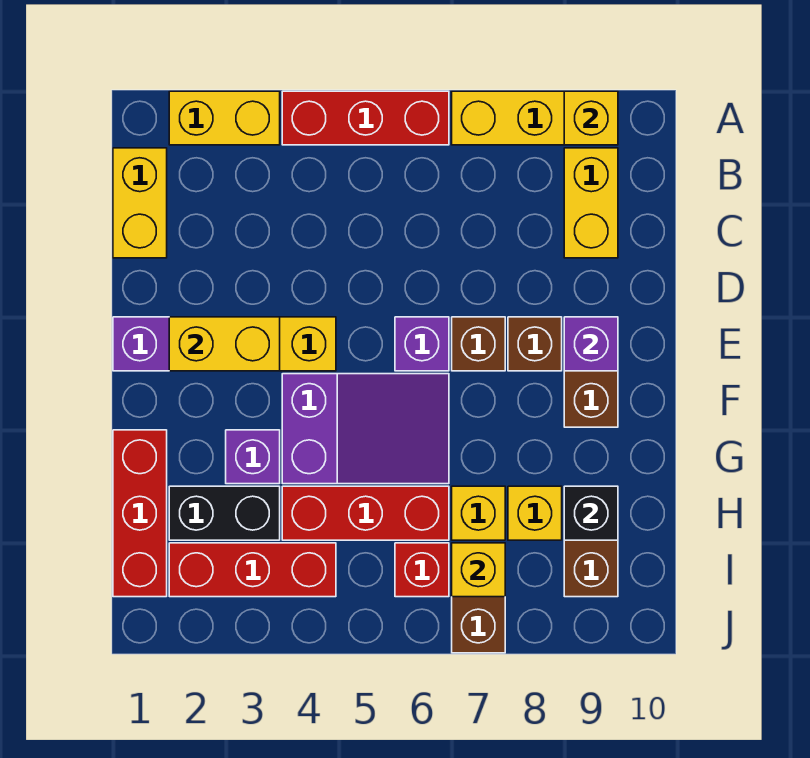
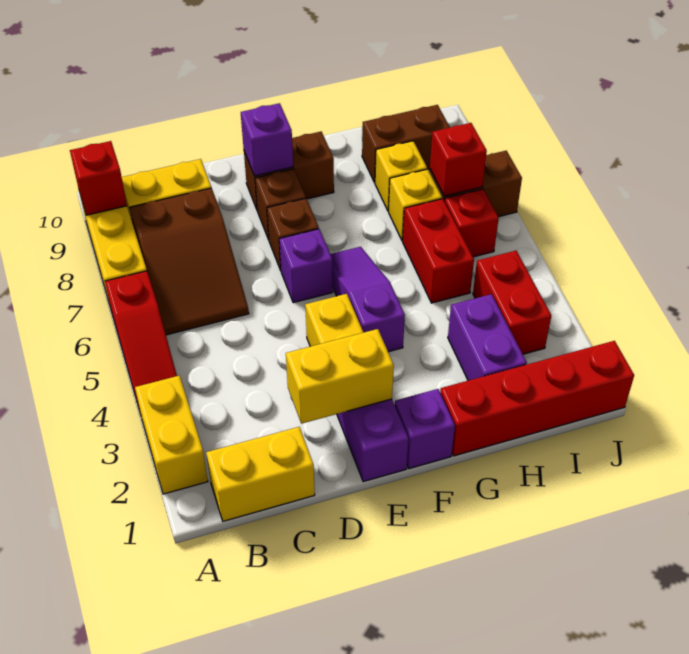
red 1x3 brick [282,91,449,145] -> red 1x3 slope [105,271,177,411]
yellow 1x1 brick [564,91,618,145] -> red 1x1 brick [70,141,127,215]
none -> brown 2x3 slope [130,188,249,335]
yellow 1x2 brick [169,317,280,371] -> yellow 1x2 brick turned to [286,329,394,424]
purple 2x3 slope [282,374,449,484] -> purple 1x3 slope [330,247,405,352]
red 1x3 brick [113,430,167,597] -> red 1x4 brick [440,341,634,456]
purple 1x1 brick [226,430,280,484] -> purple 1x1 brick moved to [395,389,455,469]
black 1x2 brick [169,486,280,540] -> purple 1x2 brick [448,294,527,381]
red 1x3 brick [282,486,449,540] -> red 1x2 brick [403,199,474,303]
black 1x1 brick [564,486,618,540] -> none
red 1x3 brick [169,543,336,597] -> red 1x2 brick [473,251,551,354]
yellow 1x1 brick [452,543,505,597] -> red 1x1 brick [430,123,487,196]

